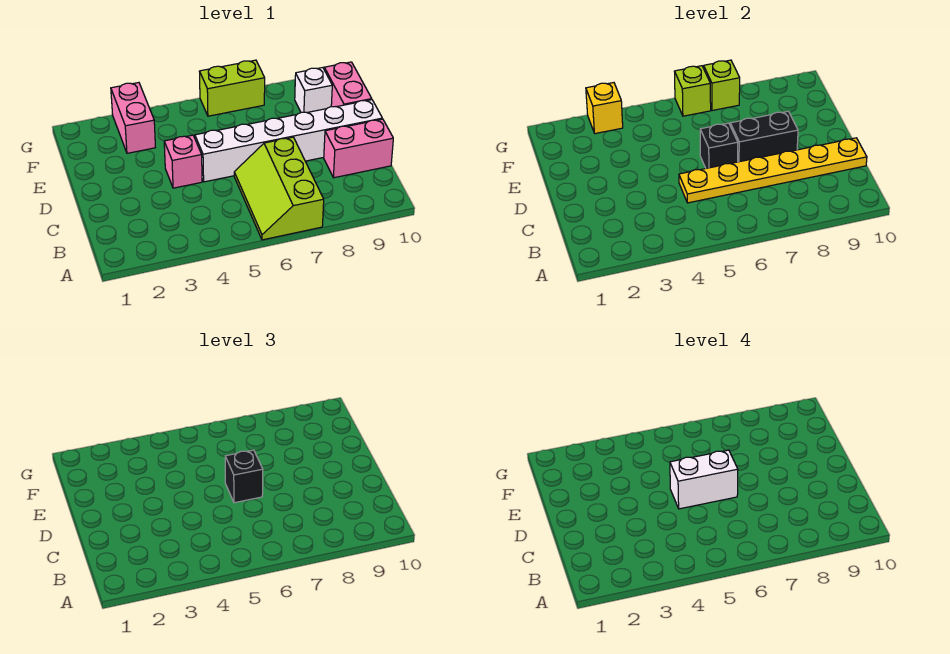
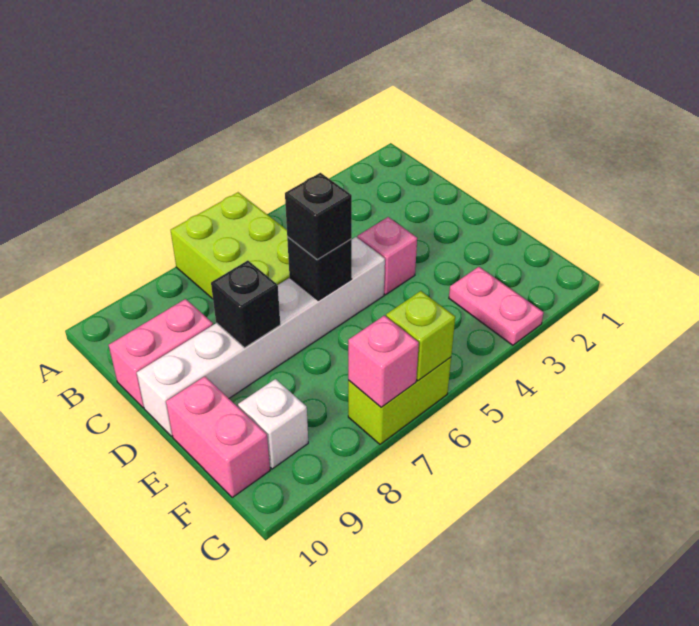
lime 2x3 slope [234,137,324,240] -> lime 2x3 brick [171,192,290,299]
yellow 1x6 plate [679,138,867,203] -> none
white 1x2 brick [670,450,738,509] -> none
black 1x2 brick [730,111,798,162] -> black 1x1 brick [211,261,280,348]
pink 1x2 brick [111,83,155,153] -> pink 1x2 plate [449,267,544,345]
yellow 1x1 brick [586,83,623,134] -> none
lime 1x1 brick [704,60,740,111] -> pink 1x1 brick [348,315,419,407]

